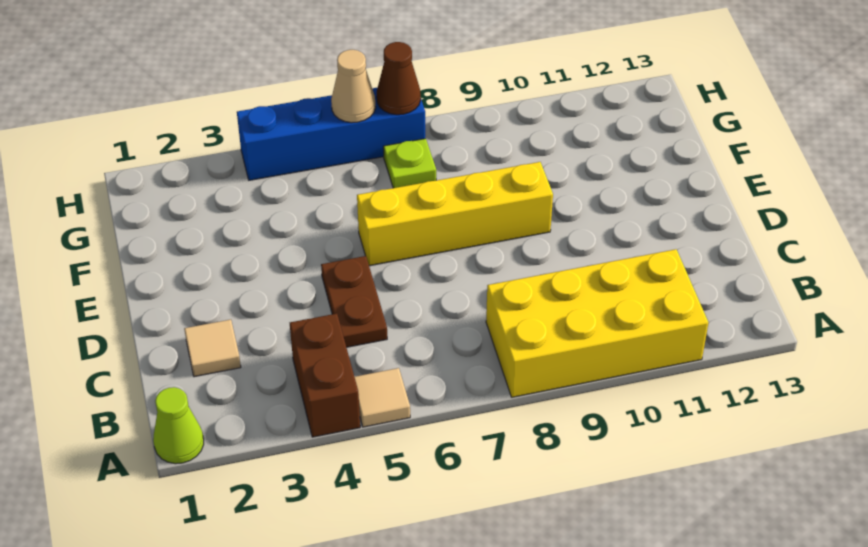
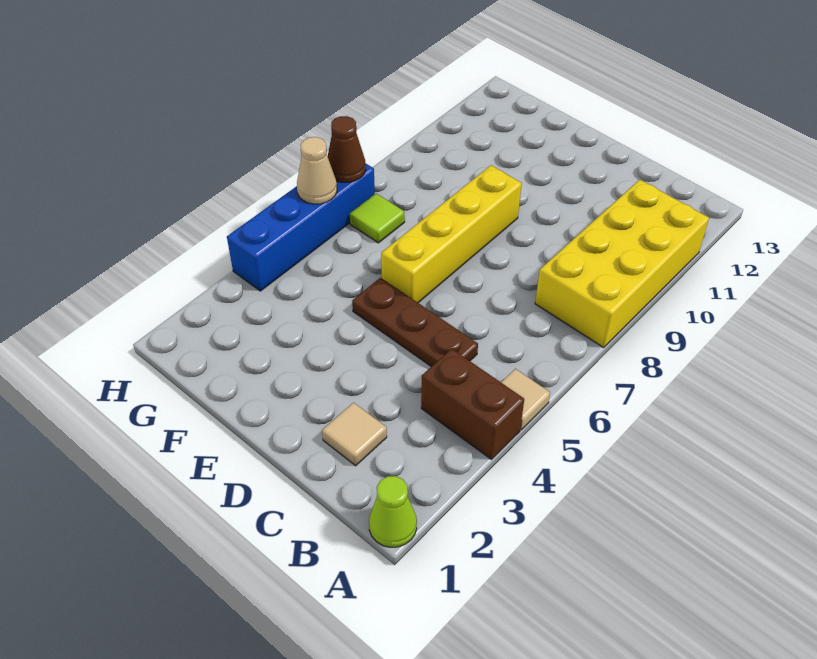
brown 1x2 plate [321,256,387,347] -> brown 1x3 plate [352,278,478,367]
lime 1x1 plate [383,139,436,188] -> lime 1x1 tile [350,194,405,243]

